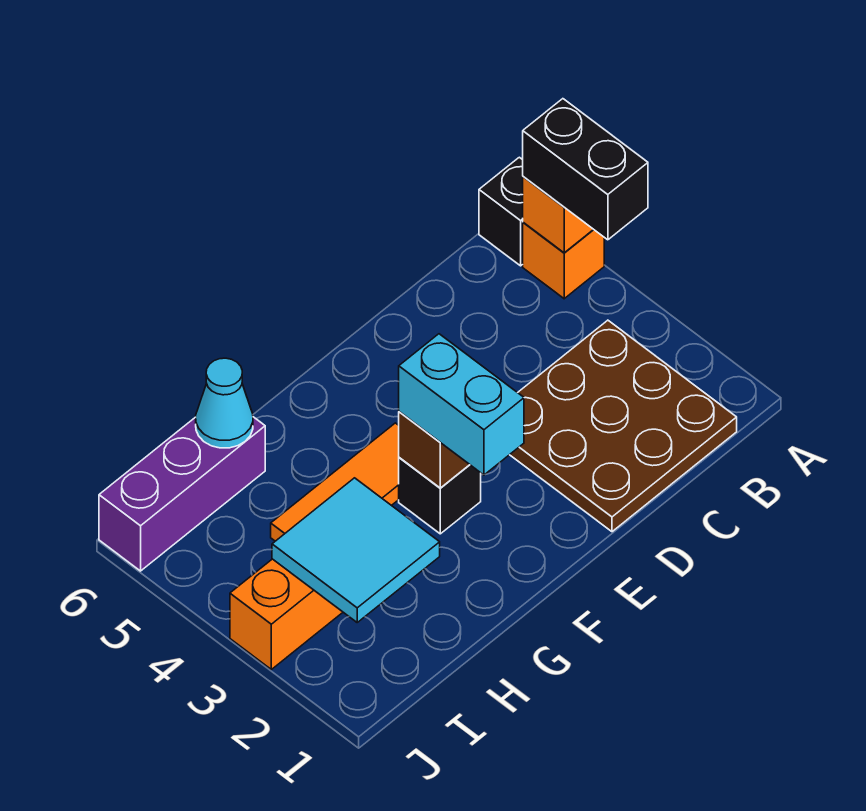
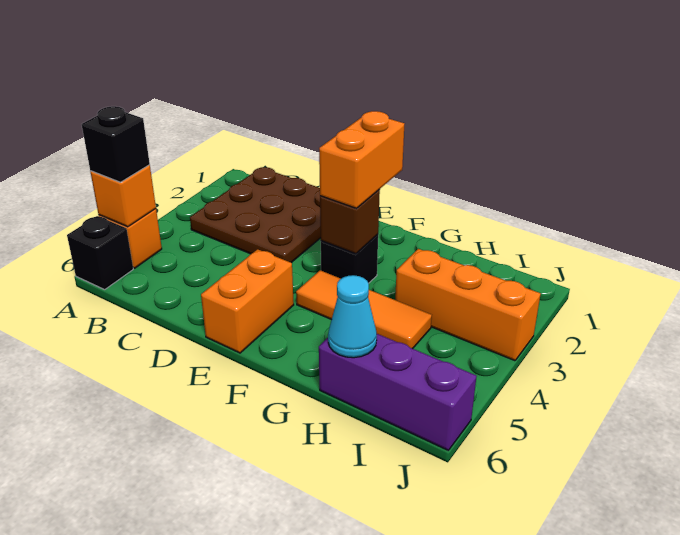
black 1x2 brick [523,99,648,240] -> black 1x1 brick [82,106,150,182]
none -> orange 1x2 brick [201,249,294,353]
cyan 1x2 brick [399,334,524,475] -> orange 1x2 brick [319,111,404,208]
cyan 2x2 tile [272,478,440,622] -> none

